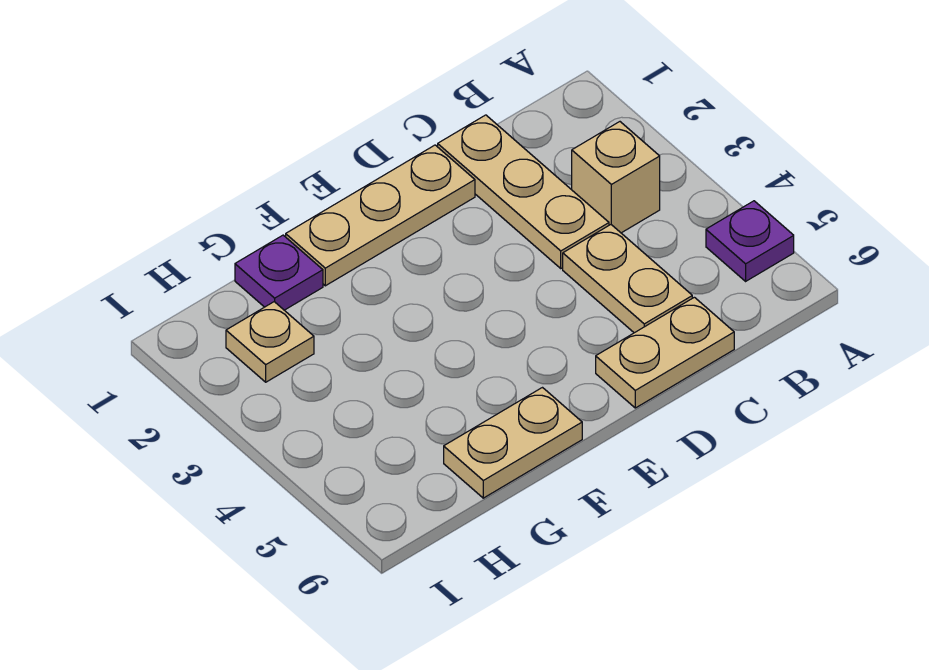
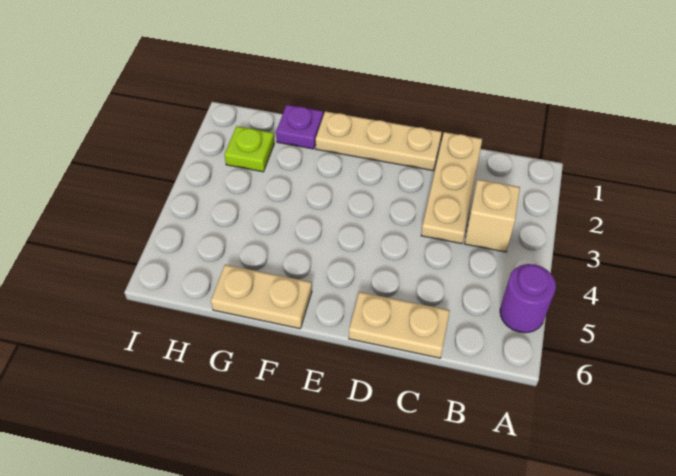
purple 1x1 plate [706,201,794,281] -> purple 1x1 round brick [500,264,556,333]
tan 1x2 plate [563,225,692,333] -> none
tan 1x1 plate [226,302,314,382] -> lime 1x1 plate [224,126,274,172]

